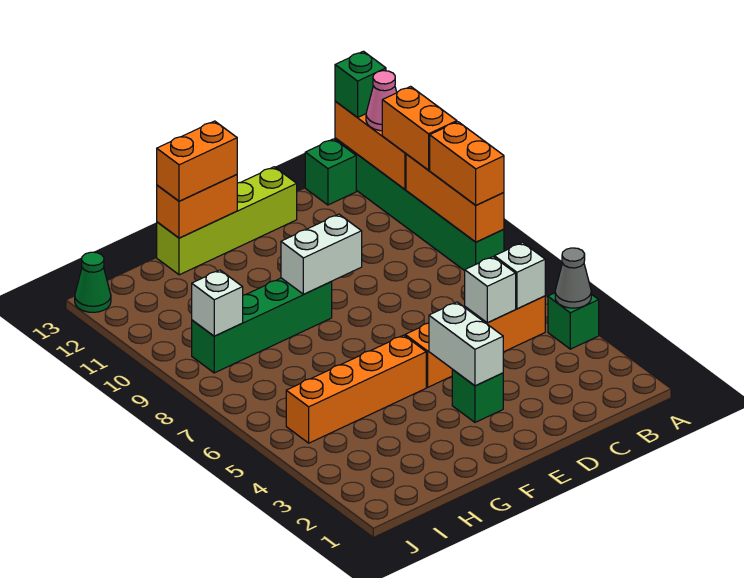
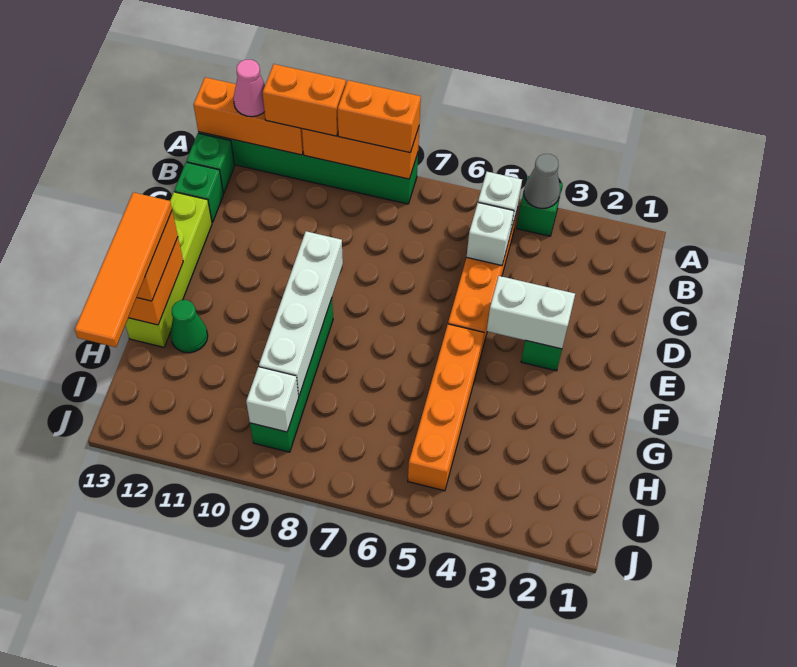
green 1x1 brick [335,51,386,118] -> green 1x1 brick moved to [174,162,223,223]
white 1x2 brick [281,214,362,294] -> white 1x4 brick [259,231,343,396]
none -> orange 1x4 tile [75,192,172,347]
green 1x1 cone [75,252,111,312] -> green 1x1 cone moved to [170,300,208,353]

